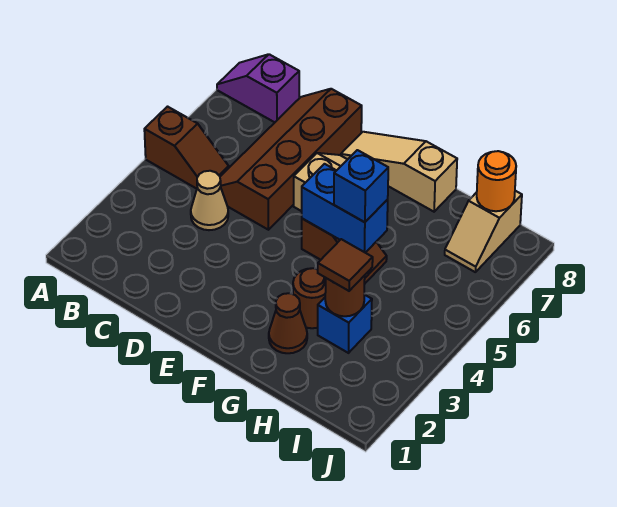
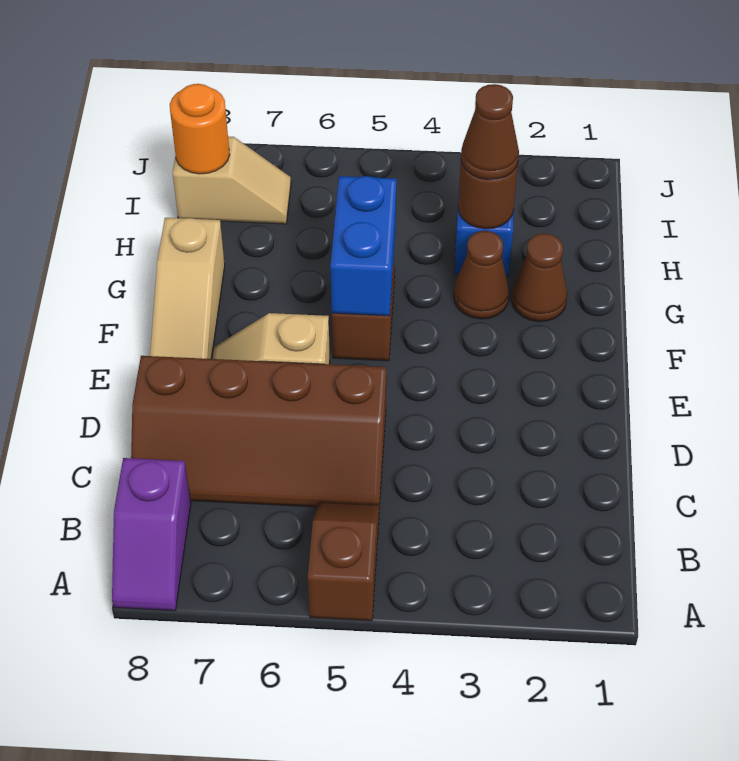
tan 1x1 cone [191,171,228,230] -> none
brown 1x1 round brick [293,268,326,328] -> brown 1x1 cone [454,231,509,319]
blue 1x1 brick [334,150,388,222] -> none
brown 1x1 tile [318,239,373,291] -> brown 1x1 cone [461,84,519,180]

